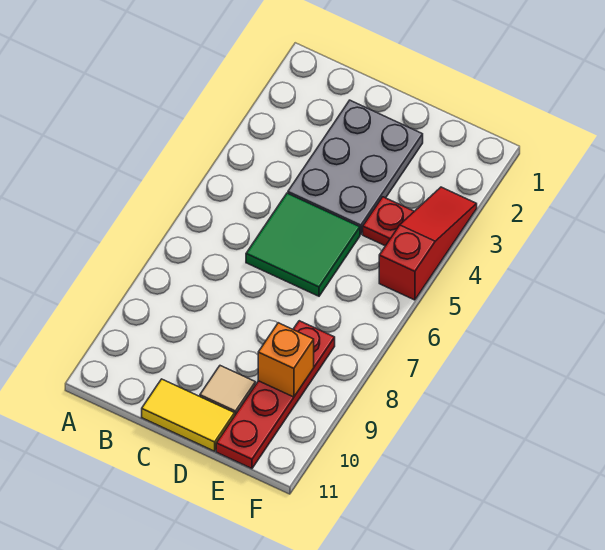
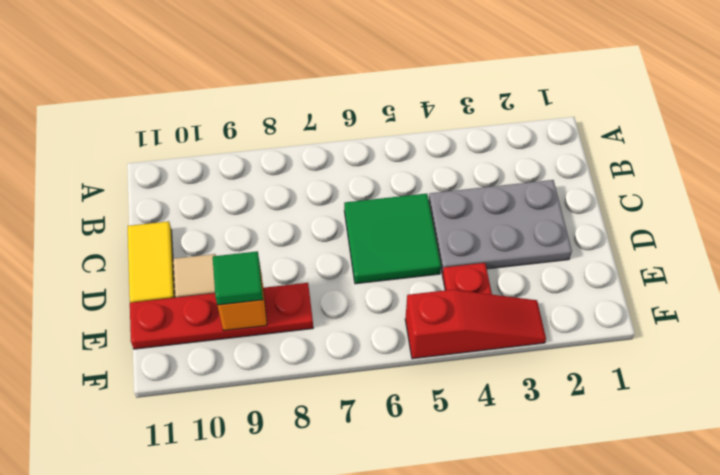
none -> green 1x1 tile [213,251,263,305]

